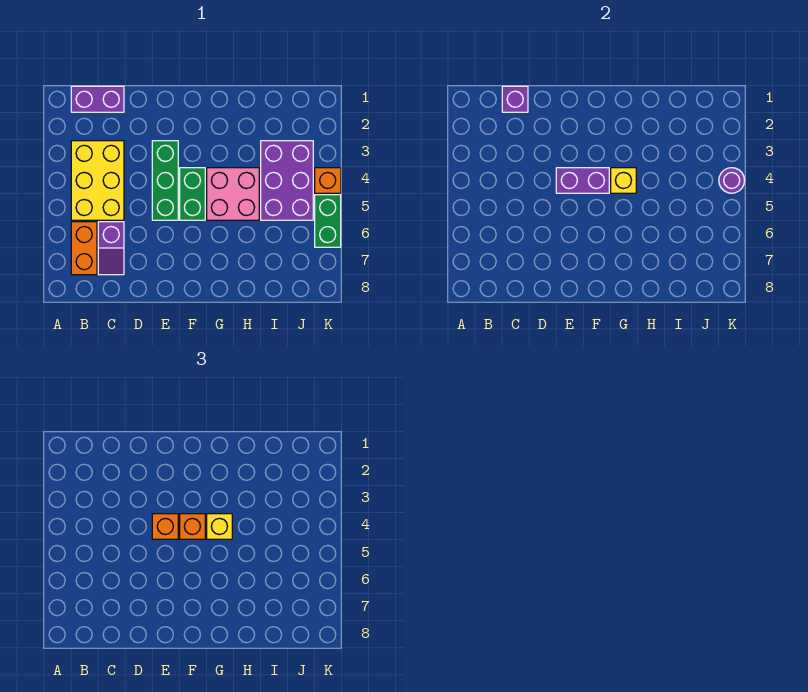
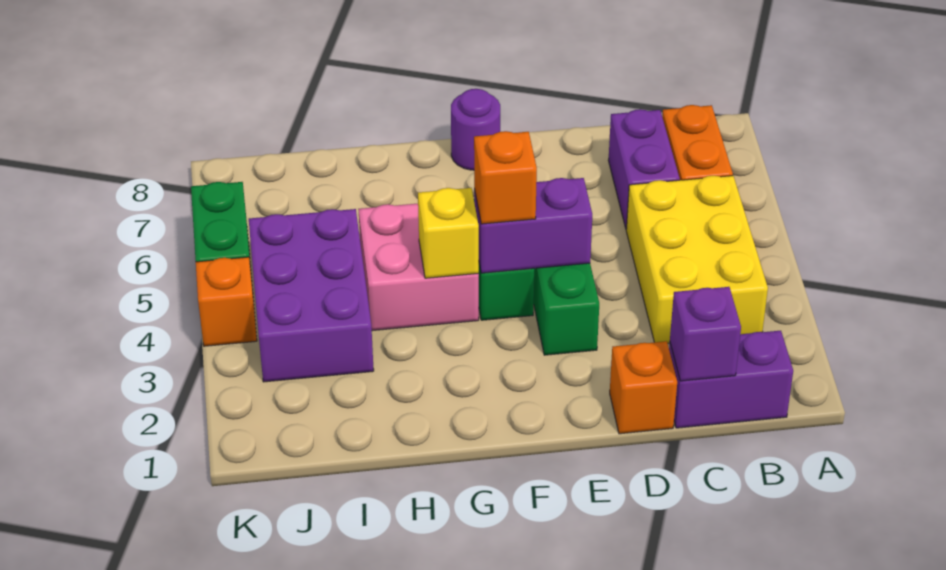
purple 1x2 slope [98,222,124,275] -> purple 1x2 brick [608,109,680,229]
orange 1x1 brick [152,514,178,539] -> orange 1x1 brick moved to [610,341,677,434]
yellow 1x1 brick [207,514,232,539] -> none
purple 1x1 round brick [719,168,744,193] -> purple 1x1 round brick moved to [451,89,500,170]

